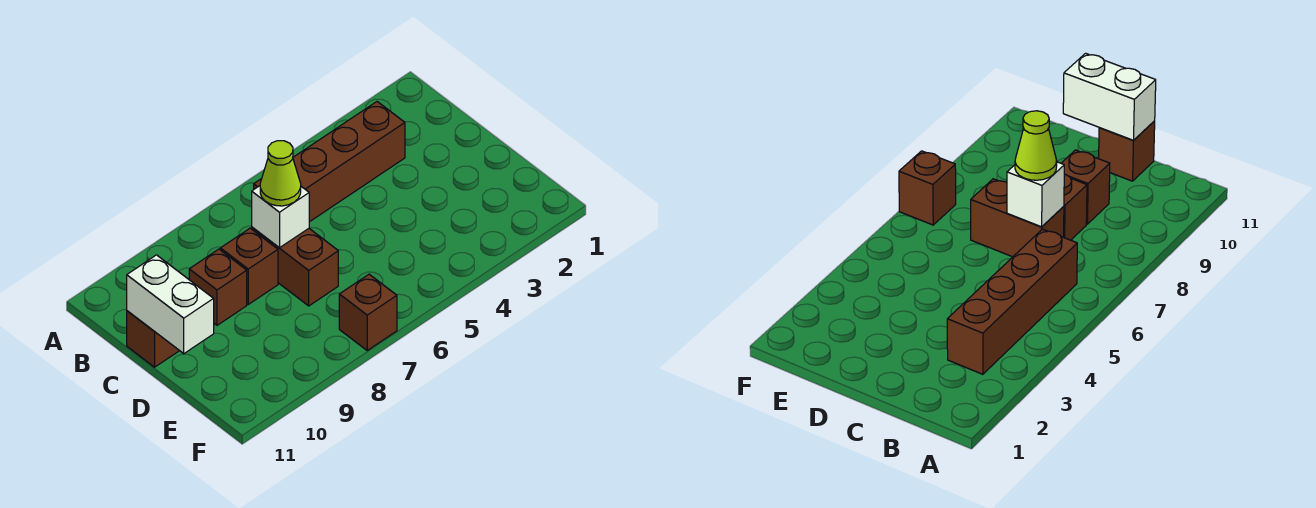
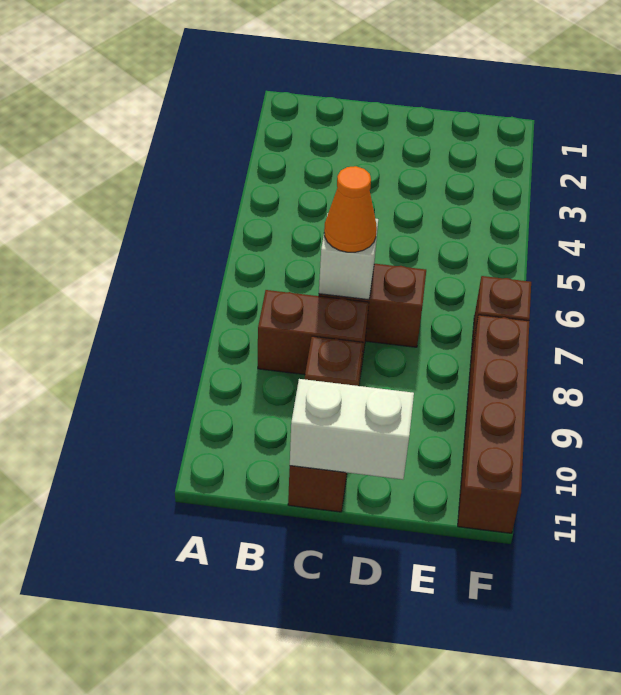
brown 1x4 brick [254,102,405,222] -> brown 1x4 brick moved to [458,315,529,533]
lime 1x1 cone [260,141,301,206] -> orange 1x1 cone [324,166,377,252]
brown 1x1 brick [220,228,278,304] -> brown 1x2 brick [258,290,369,376]

